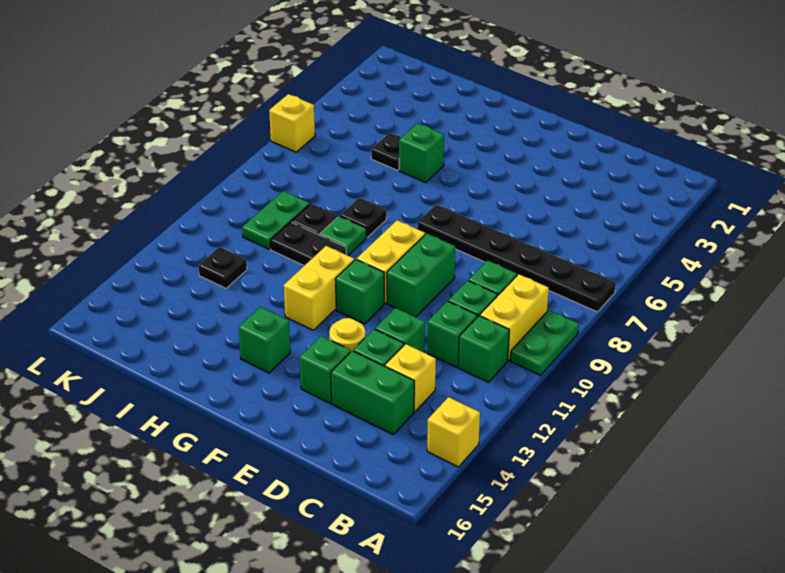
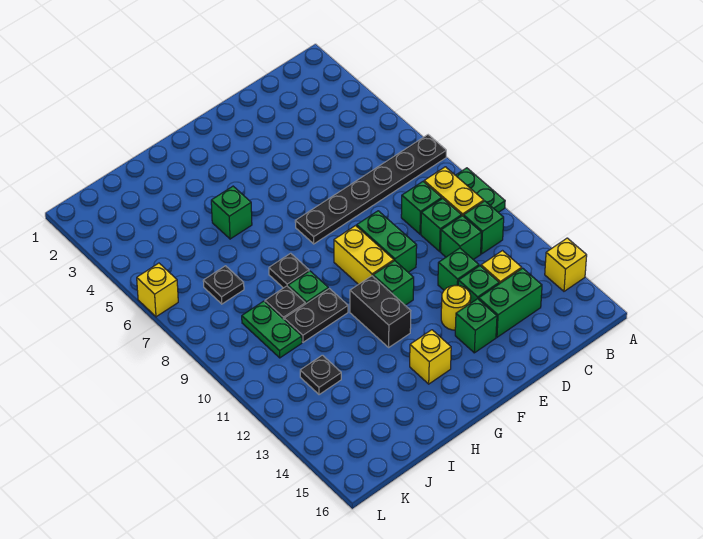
yellow 1x2 brick [284,246,354,330] -> black 1x2 brick [350,276,411,347]
green 1x1 brick [239,307,290,373] -> yellow 1x1 brick [410,330,451,384]
black 1x1 plate [371,133,401,170] -> black 1x1 plate moved to [203,266,244,304]

